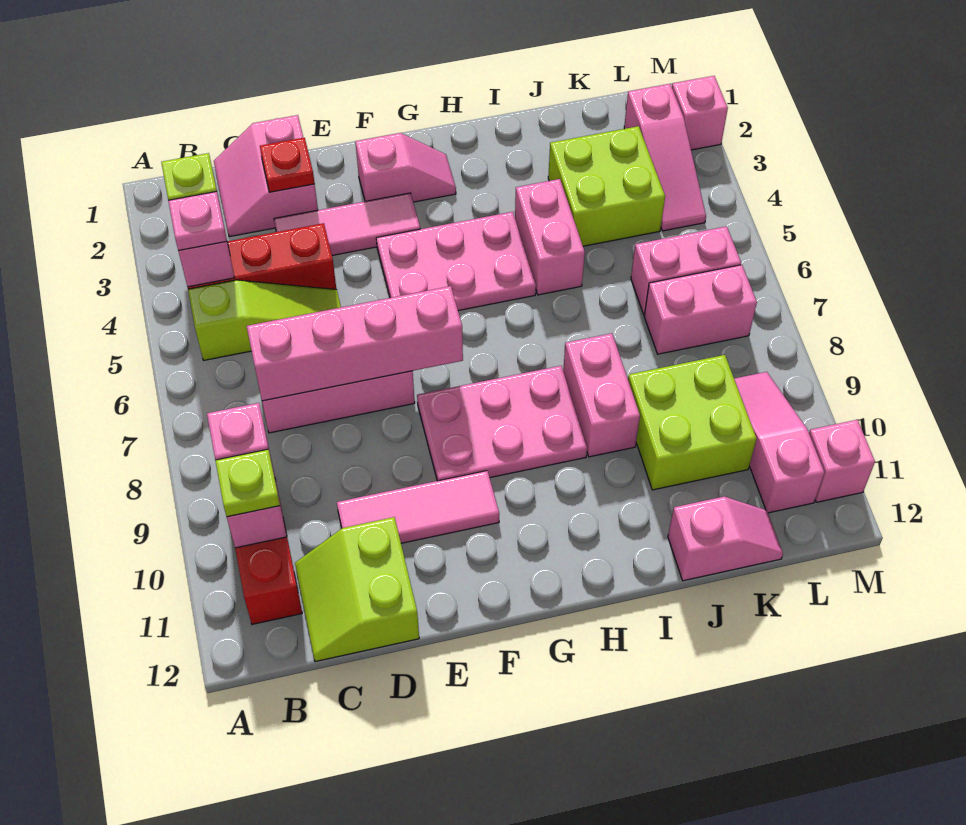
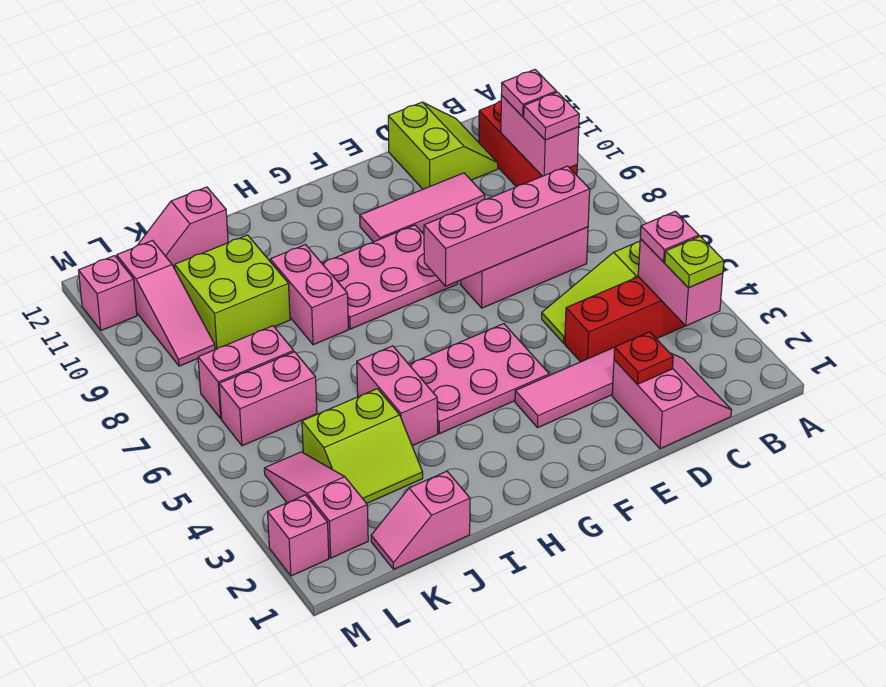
lime 1x1 plate [215,449,280,517] -> pink 1x1 plate [501,70,556,117]
pink 1x2 slope [355,133,456,202] -> pink 1x2 slope moved to [371,471,470,569]
lime 2x2 brick [548,126,665,246] -> lime 2x2 slope [302,389,423,503]

